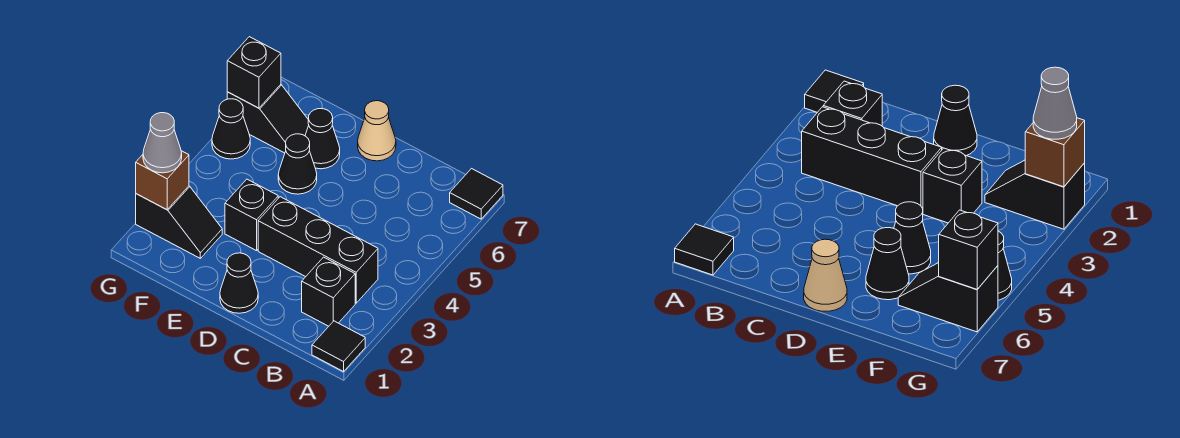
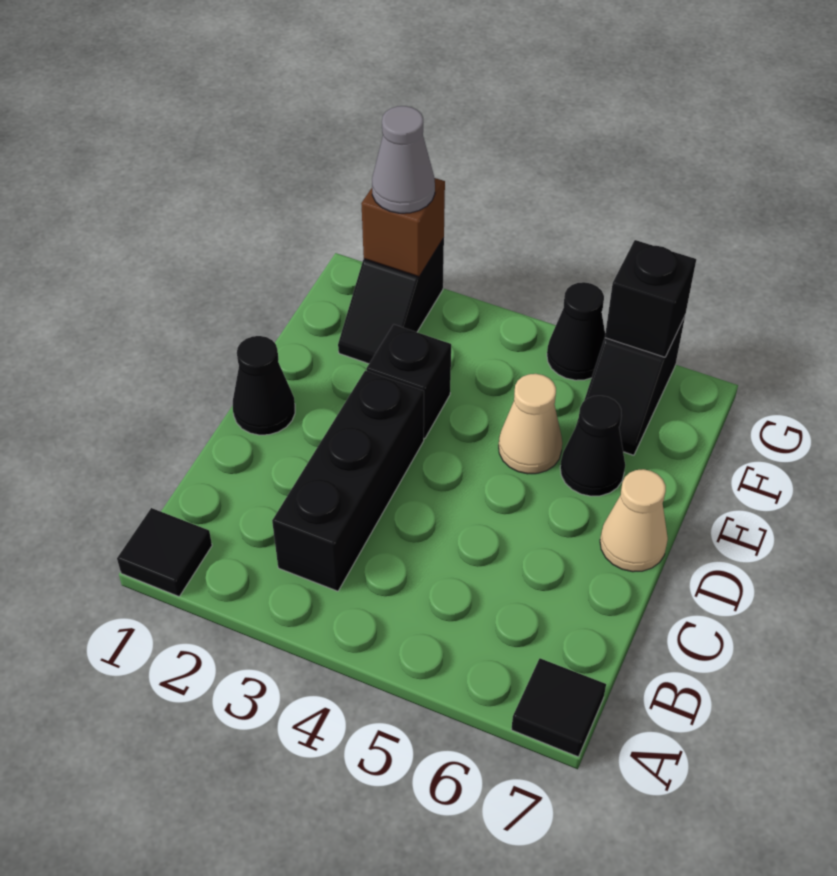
black 1x1 brick [302,257,355,326] -> none
black 1x1 cone [278,134,317,194] -> tan 1x1 cone [499,374,562,474]

